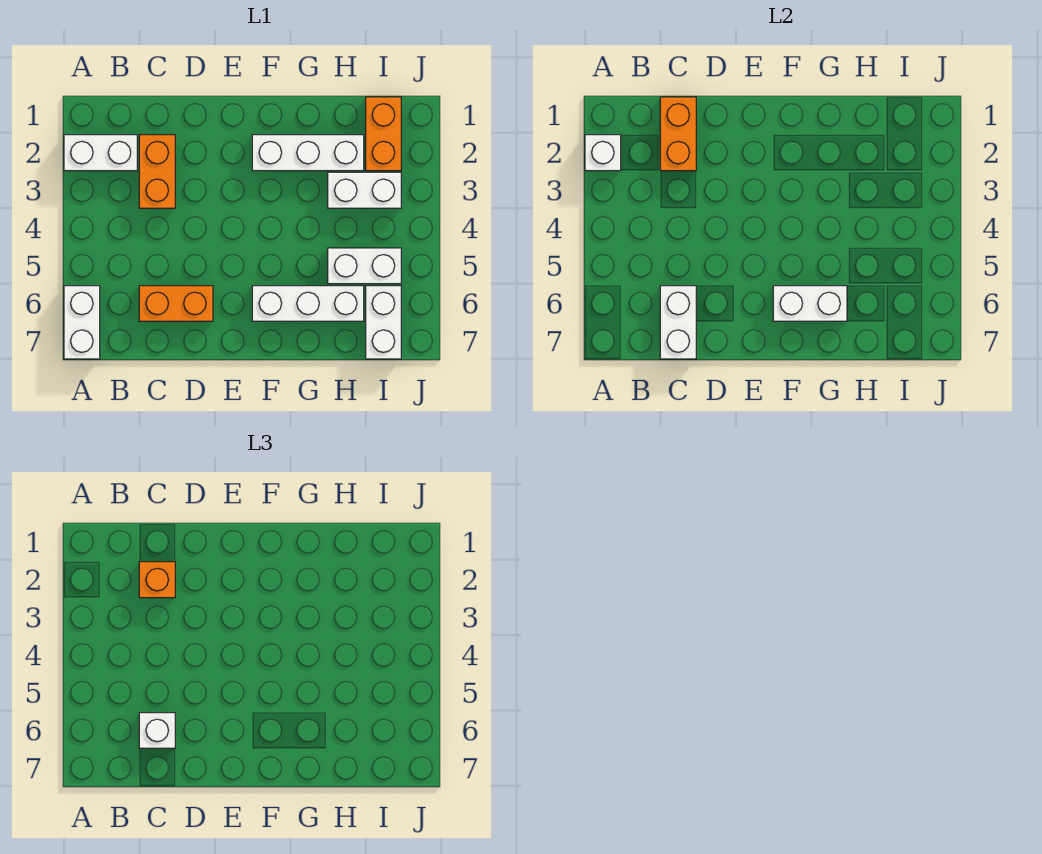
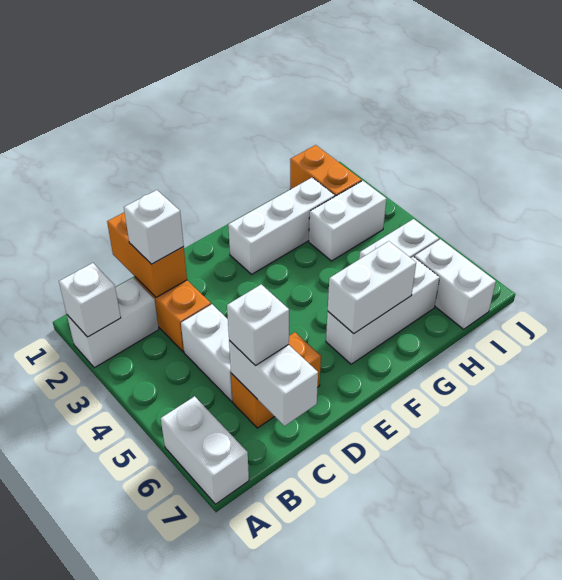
orange 1x1 brick [139,562,175,598] -> white 1x1 brick [124,190,184,264]
none -> white 1x2 brick [181,304,233,401]

